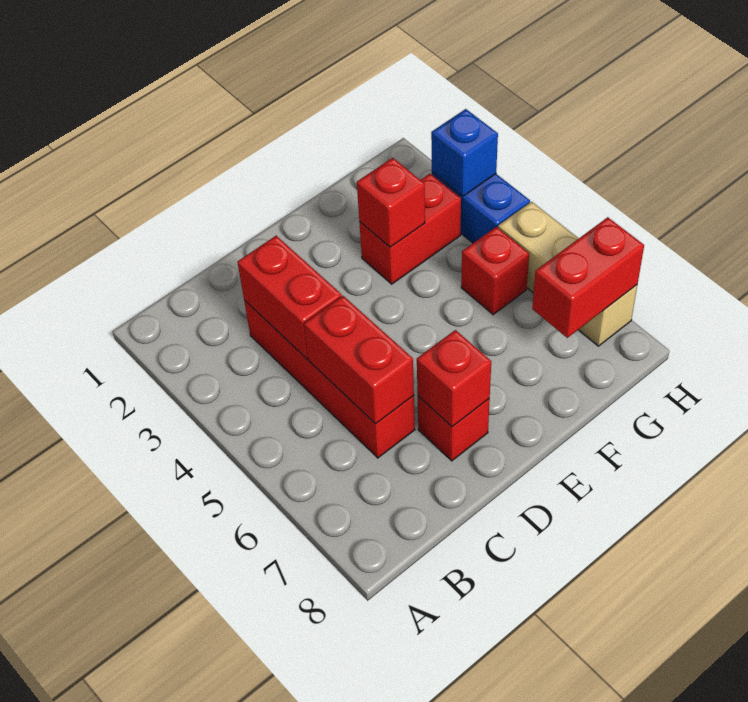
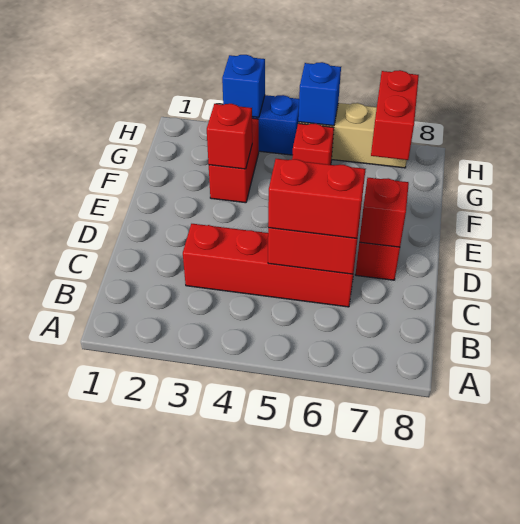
red 1x2 brick [237,236,342,359] -> red 1x2 brick moved to [268,159,365,238]
none -> blue 1x1 brick [298,62,341,126]

